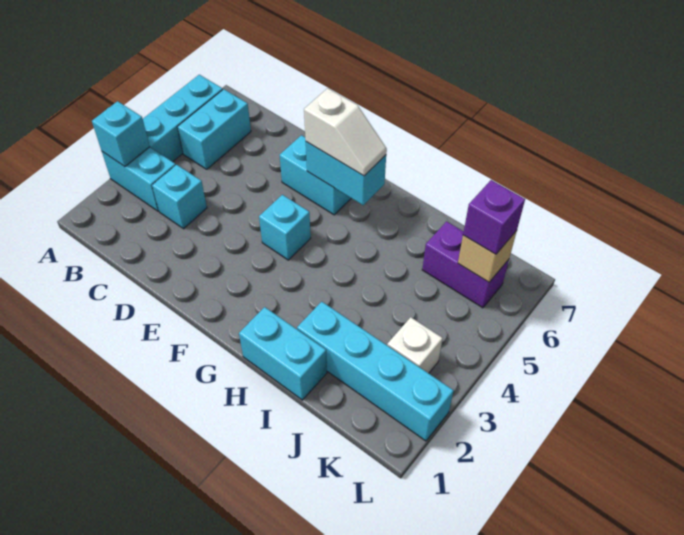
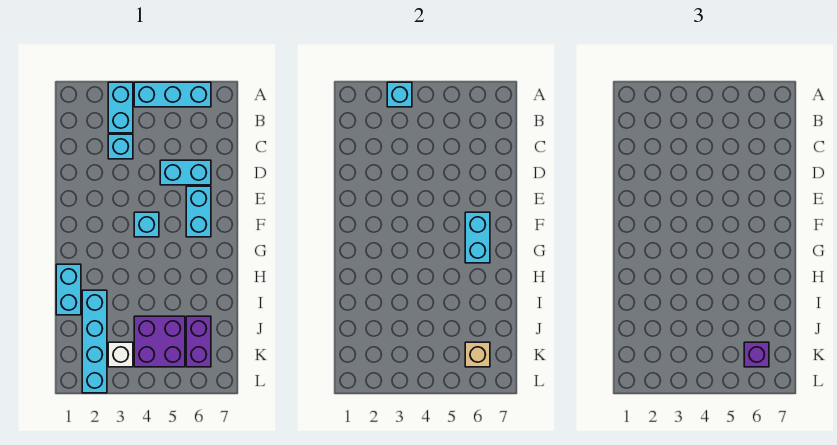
cyan 1x2 brick [178,89,251,169] -> cyan 1x2 brick moved to [160,160,211,185]
white 1x2 slope [304,88,387,176] -> none
none -> purple 2x2 brick [134,316,185,367]

